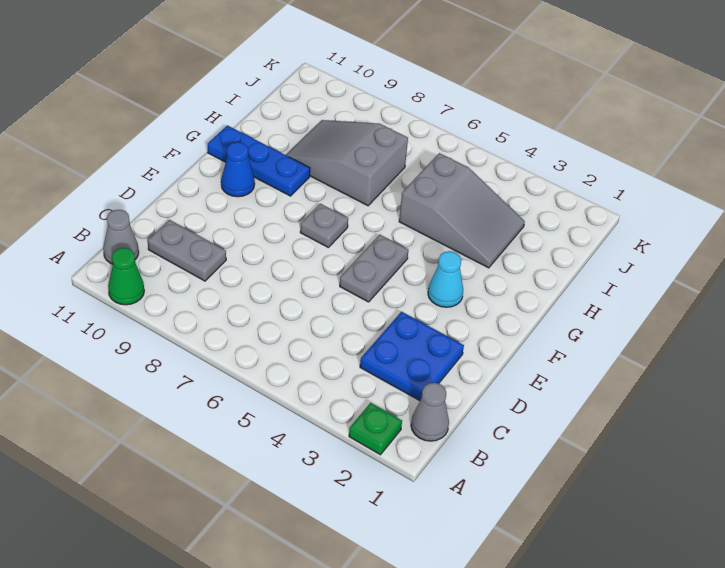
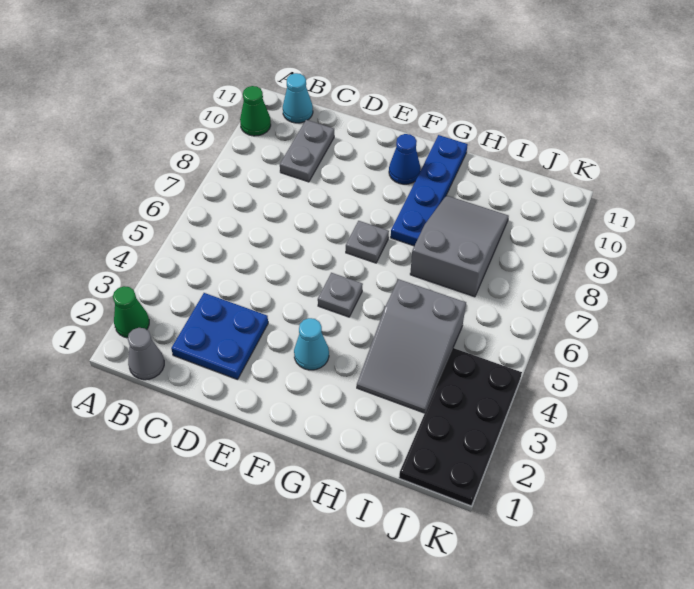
green 1x1 plate [349,403,402,455] -> green 1x1 cone [113,286,149,338]
grey 1x1 cone [103,210,139,264] -> cyan 1x1 cone [283,73,313,123]
grey 1x2 plate [340,235,408,302] -> grey 1x1 plate [318,273,363,317]
blue 1x3 plate [208,125,310,196] -> blue 1x4 plate [391,135,468,246]
none -> black 2x4 plate [399,348,522,506]

